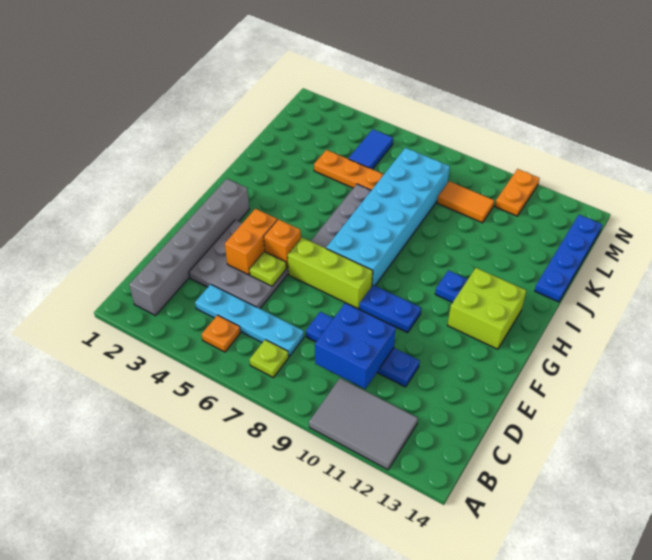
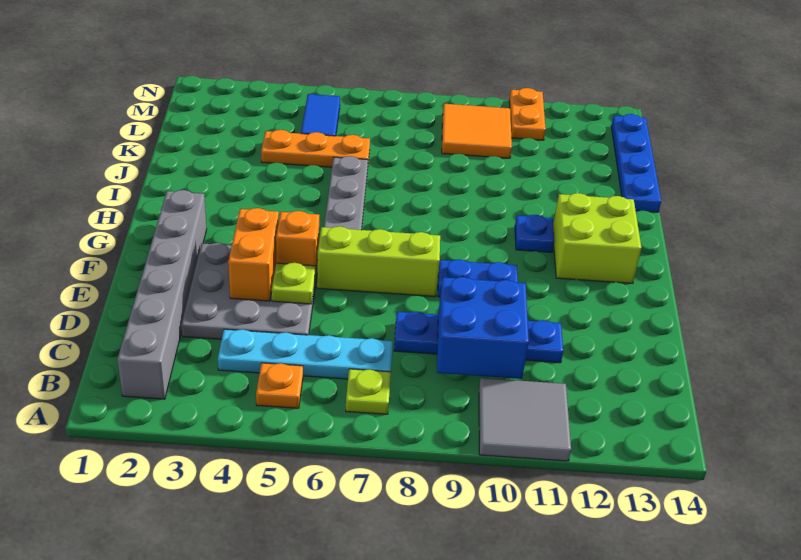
grey 2x3 tile [309,378,418,470] -> grey 2x2 tile [479,378,571,461]
cyan 2x6 brick [326,148,450,286] -> none
orange 1x2 tile [437,181,494,223] -> orange 2x2 tile [442,104,512,158]

